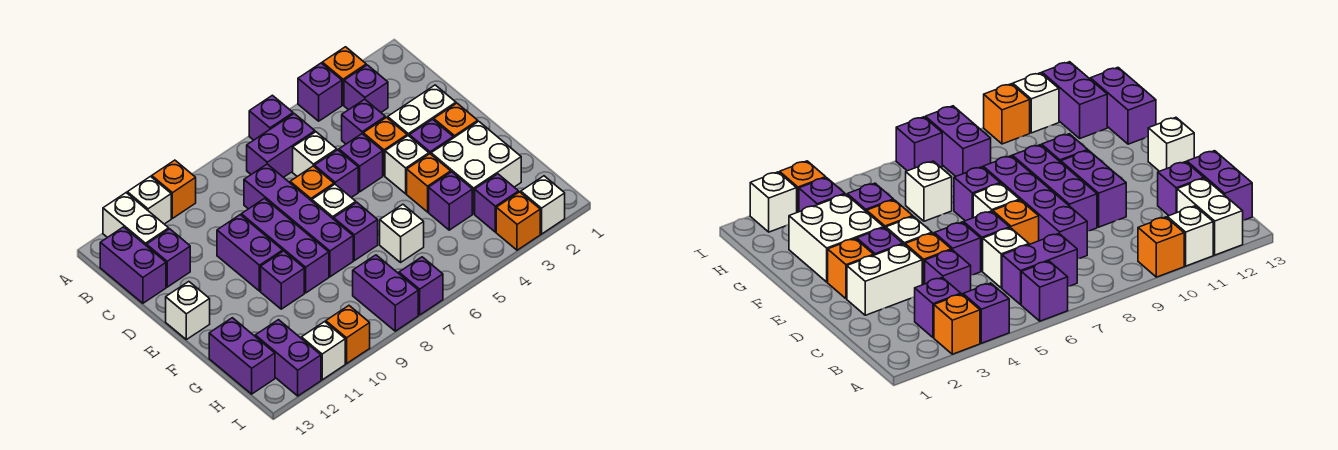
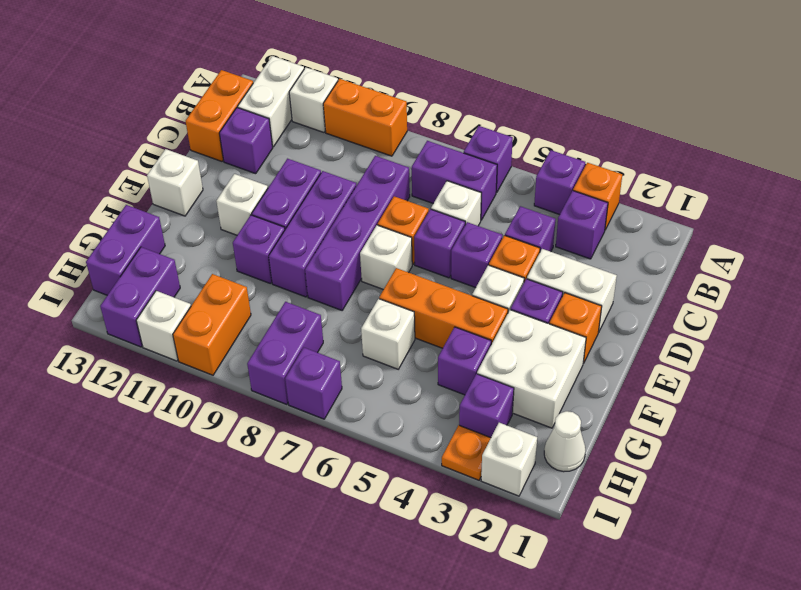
orange 1x1 brick [152,160,196,218] -> orange 1x2 brick [323,79,407,156]
purple 1x2 brick [100,227,166,303] -> orange 1x2 brick [186,70,253,161]
none -> white 1x1 brick [216,174,268,235]
orange 1x1 brick [407,154,451,212] -> orange 1x3 brick [379,268,508,348]
purple 1x1 brick [334,202,378,261] -> none
none -> white 1x1 cone [544,411,586,472]
orange 1x1 brick [496,192,540,250] -> orange 1x1 plate [442,425,491,480]
orange 1x1 brick [326,306,370,364] -> orange 1x2 brick [173,274,251,375]

